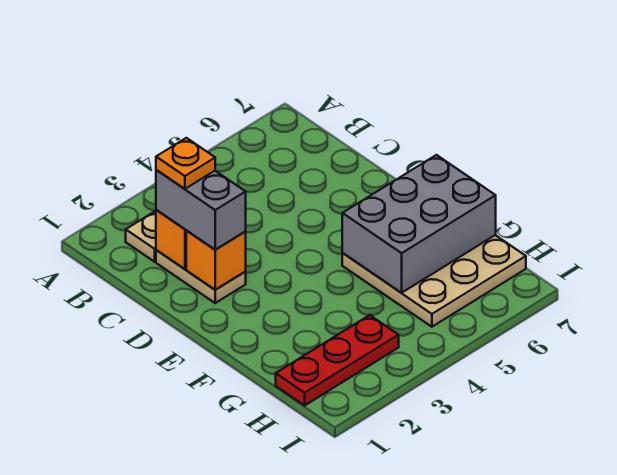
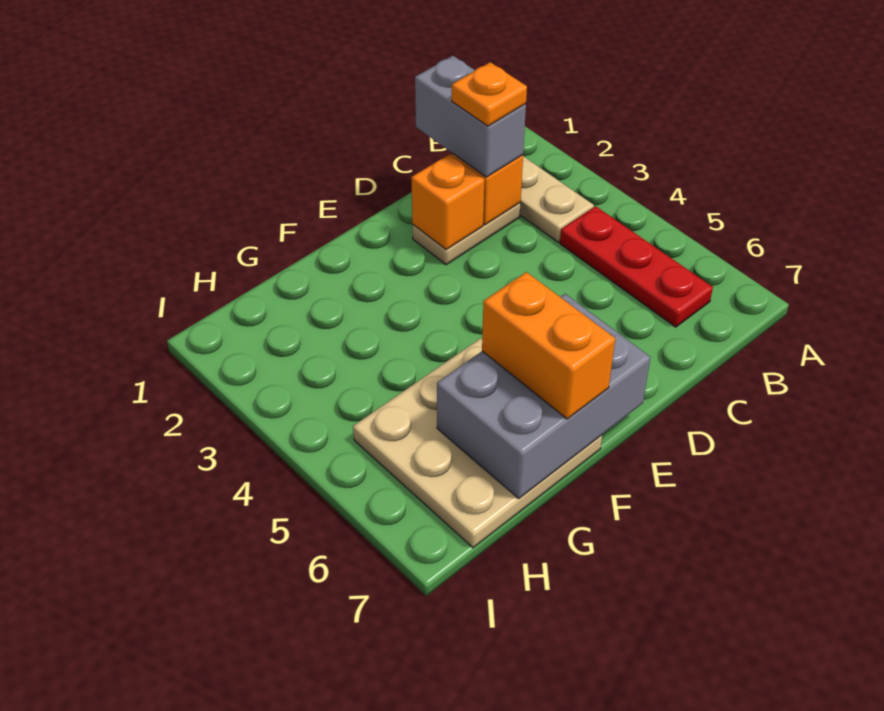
grey 1x2 brick [156,170,246,250] -> grey 1x2 brick turned to [415,56,526,177]
grey 2x3 brick [342,155,496,293] -> grey 2x3 brick turned to [437,294,650,498]
none -> orange 1x2 brick [482,272,615,419]
red 1x3 plate [276,315,399,406] -> red 1x3 plate moved to [560,206,713,327]

